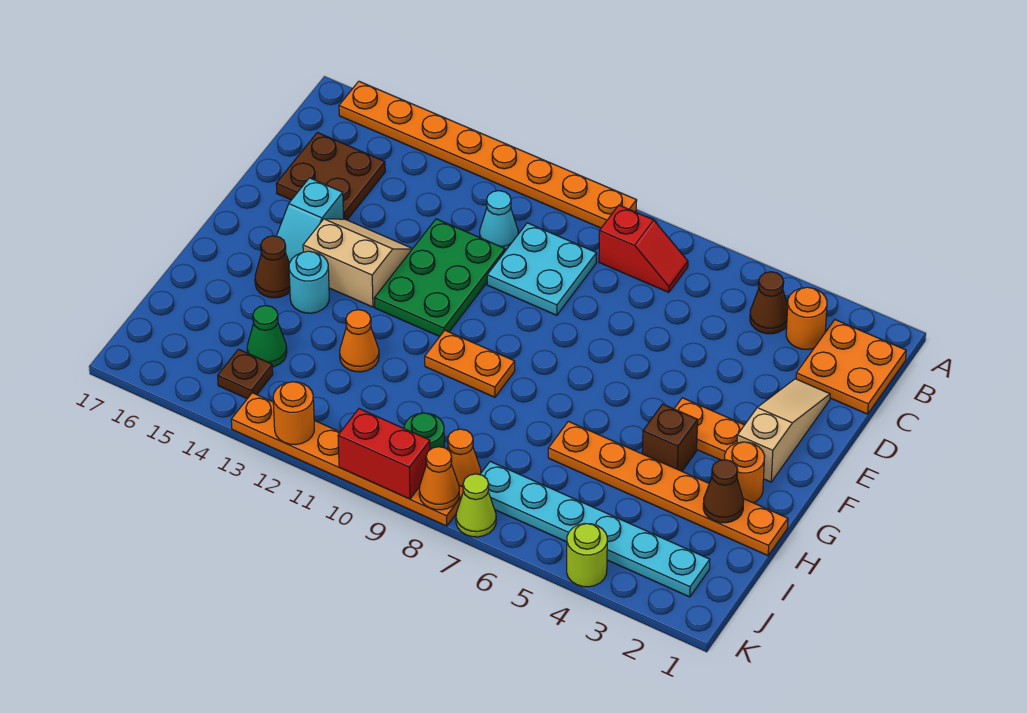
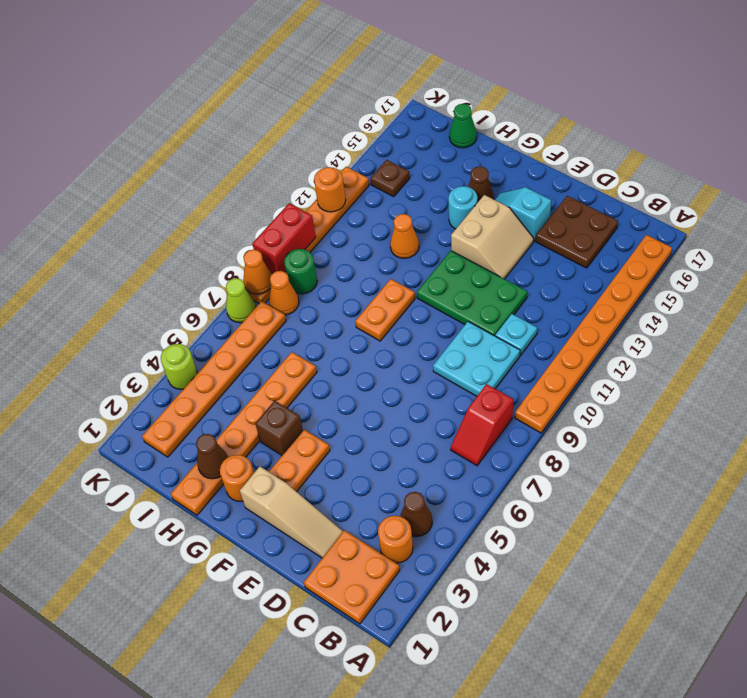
cyan 1x1 cone [480,191,518,251] -> cyan 1x1 plate [495,314,537,355]
green 1x1 cone [247,306,287,367] -> green 1x1 cone moved to [449,104,477,148]
cyan 1x6 plate [480,461,710,597] -> orange 1x6 plate [142,301,286,457]

